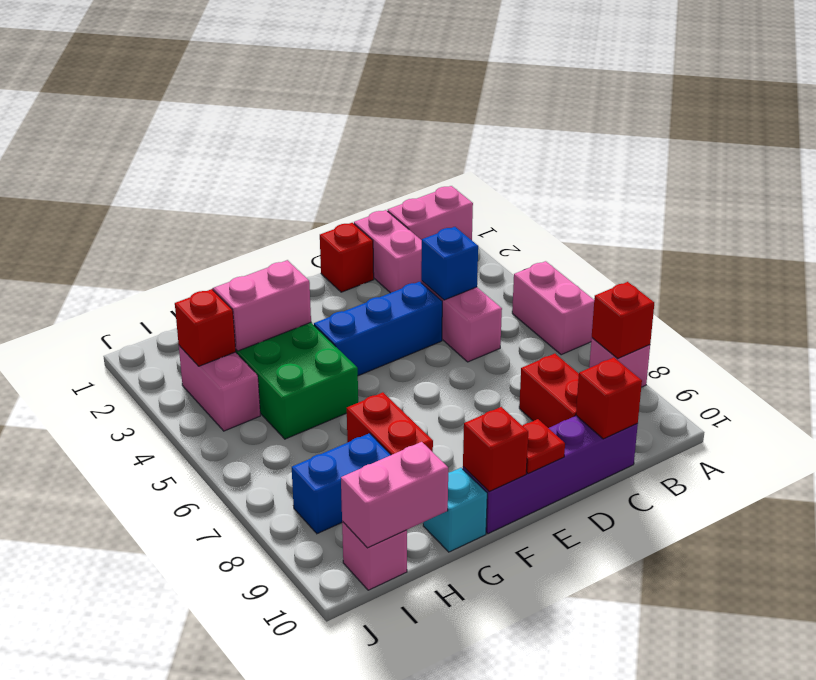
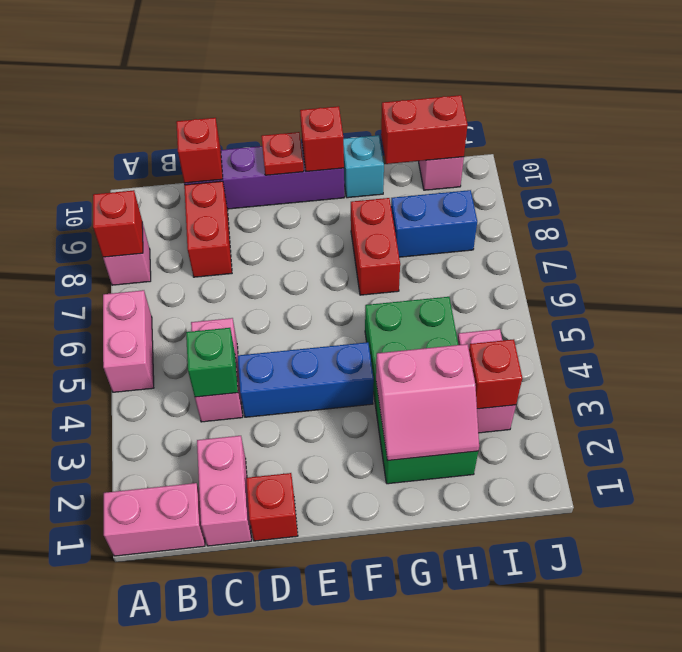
blue 1x1 brick [421,227,478,300] -> green 1x1 brick [186,328,238,397]
pink 1x2 brick [341,442,448,548] -> red 1x2 brick [381,95,468,164]

